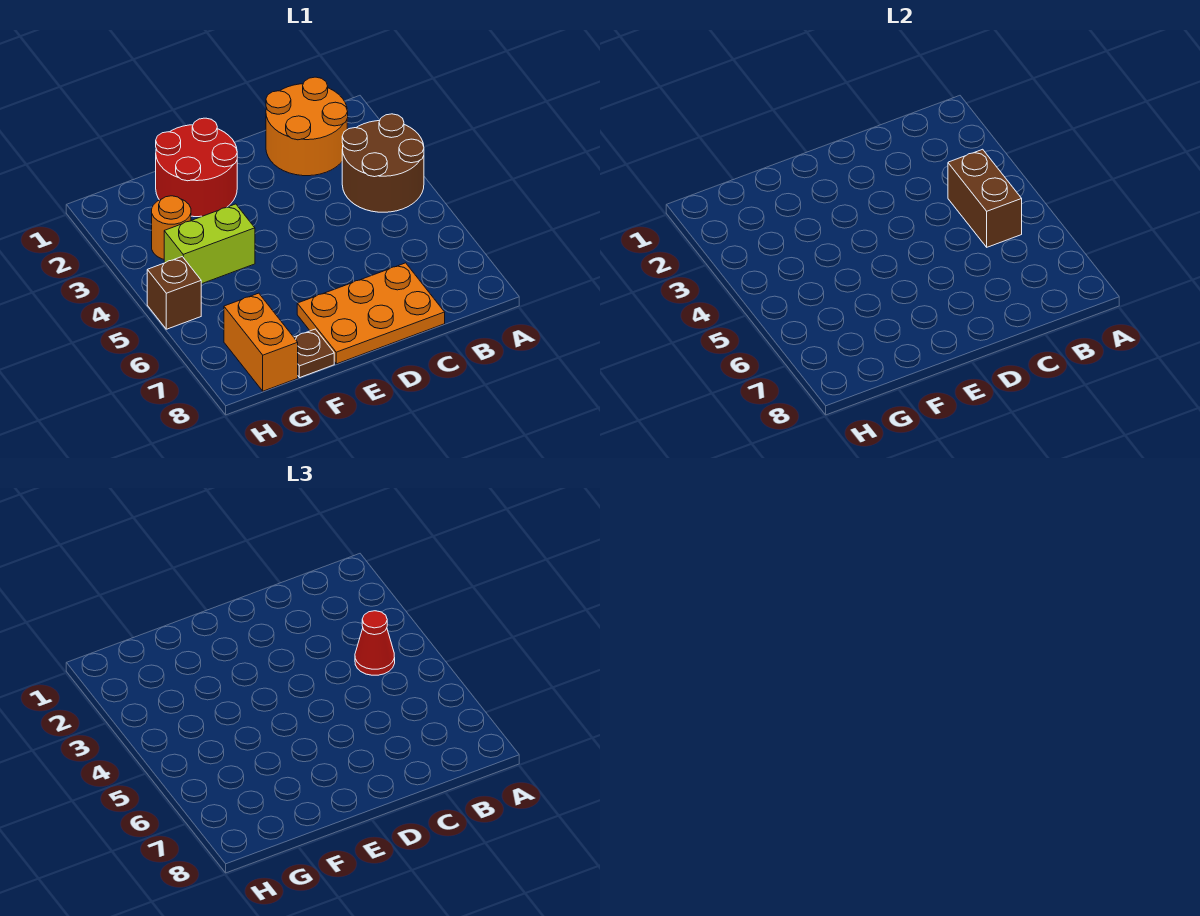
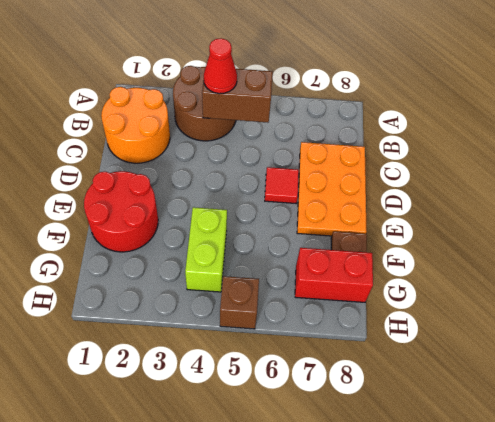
none -> red 1x1 tile [265,167,299,203]
orange 1x1 round brick [152,196,191,259] -> none
orange 1x2 brick [224,293,298,391] -> red 1x2 brick [295,248,373,302]

